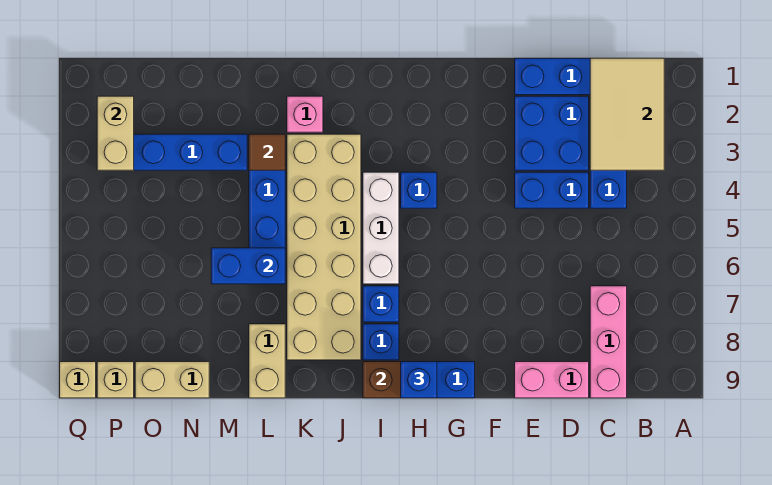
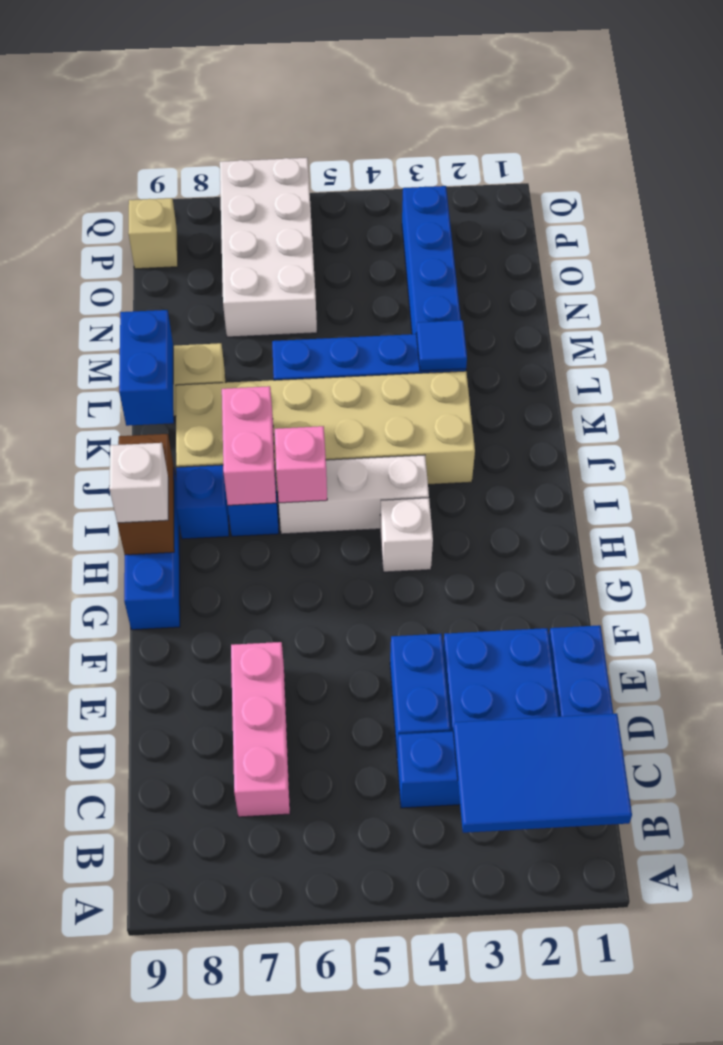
tan 2x3 tile [590,58,664,170] -> blue 2x3 tile [453,713,632,833]
pink 1x3 brick [590,286,627,398] -> pink 1x3 brick turned to [231,642,290,817]
pink 1x2 brick [515,362,589,398] -> pink 1x2 brick moved to [222,386,276,505]
blue 1x1 brick [401,172,437,208] -> white 1x1 brick [380,498,433,572]
blue 1x1 brick [401,362,437,398] -> white 1x1 brick [109,443,168,523]
pink 1x1 brick [287,96,323,132] -> pink 1x1 brick moved to [275,426,327,503]
brown 1x1 tile [249,134,285,170] -> blue 1x1 tile [416,320,467,371]
blue 1x2 brick [211,248,285,284] -> blue 1x2 brick moved to [119,310,174,426]
none -> white 2x4 brick [220,158,317,337]
tan 1x2 brick [135,362,209,398] -> none
tan 1x2 brick [97,96,134,170] -> none
tan 1x1 brick [60,362,96,398] -> none

